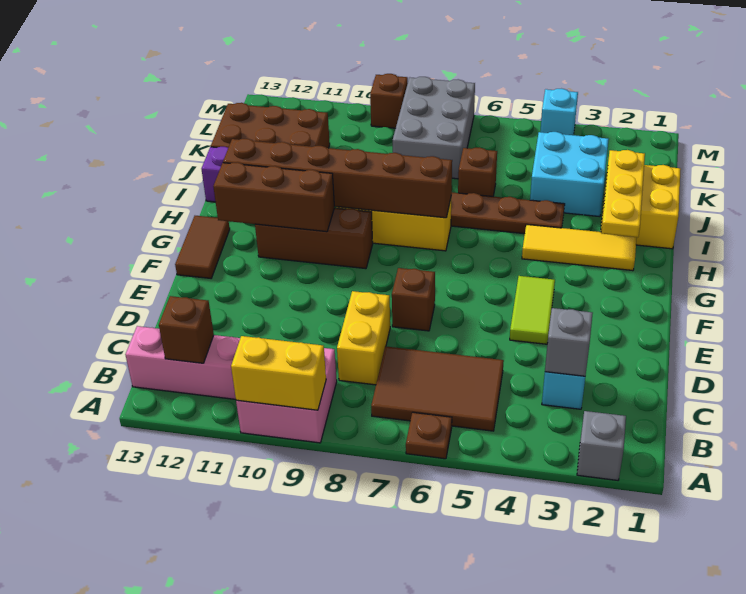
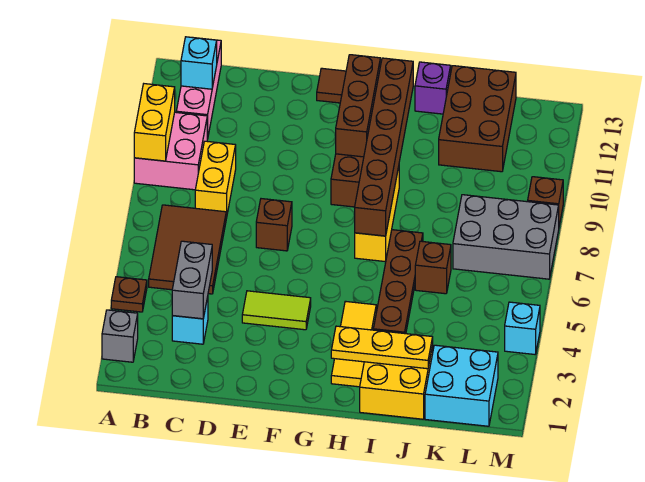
brown 1x1 plate [406,412,452,459] -> brown 1x1 plate moved to [111,277,147,312]
brown 1x1 brick [159,296,214,363] -> cyan 1x1 brick [181,37,217,89]
grey 1x1 brick [545,308,593,376] -> grey 1x2 brick [172,241,212,319]
yellow 1x2 brick [337,291,390,385] -> yellow 1x2 brick turned to [195,141,236,218]
cyan 2x2 brick [530,132,609,217] -> cyan 2x2 brick moved to [425,345,498,426]

